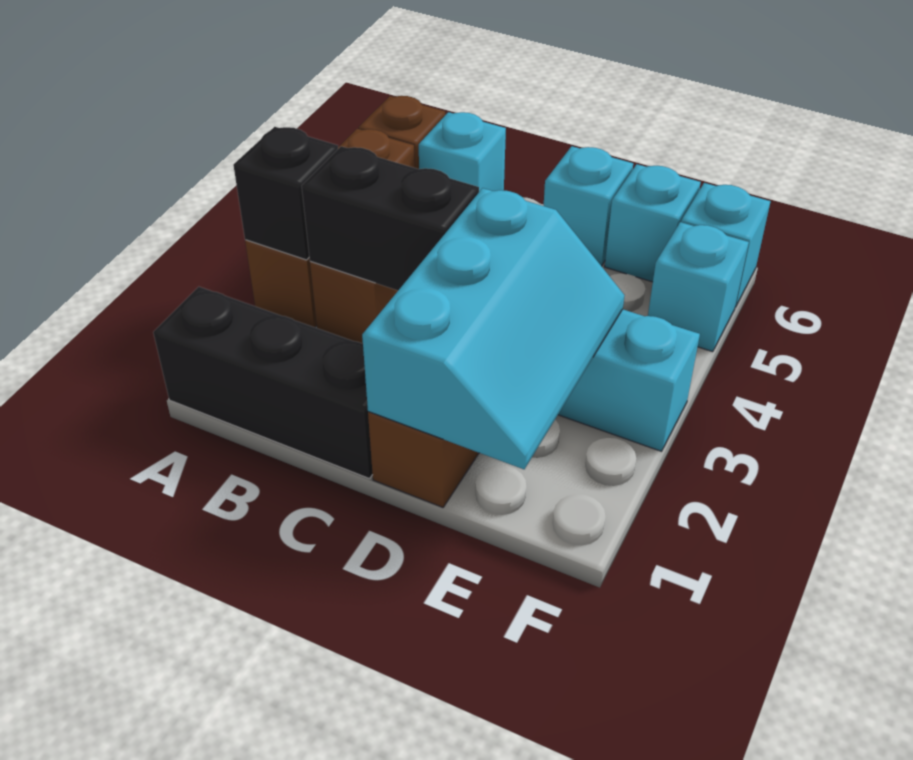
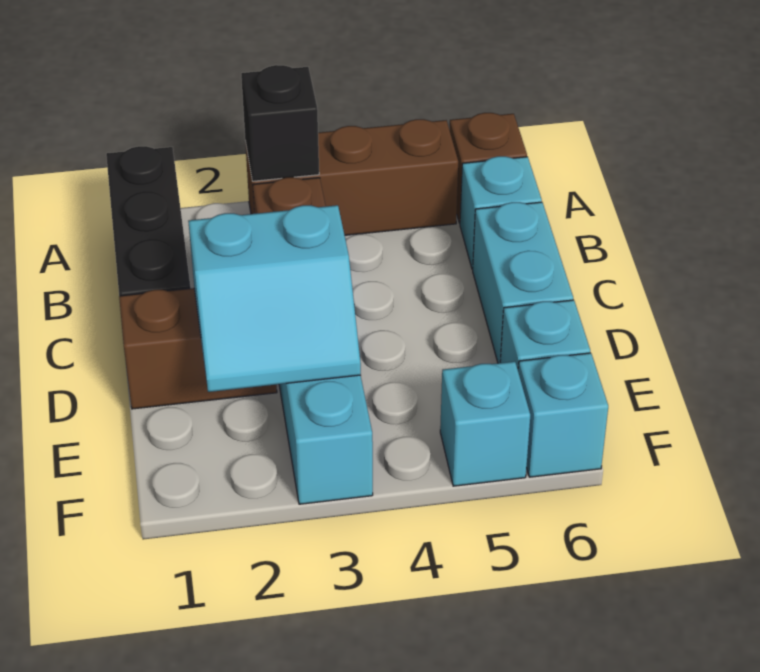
black 1x2 brick [302,146,479,290] -> none
cyan 2x3 slope [362,188,625,469] -> cyan 2x2 slope [188,205,361,392]
cyan 1x1 brick [544,146,633,266] -> cyan 1x2 brick [473,202,573,363]

